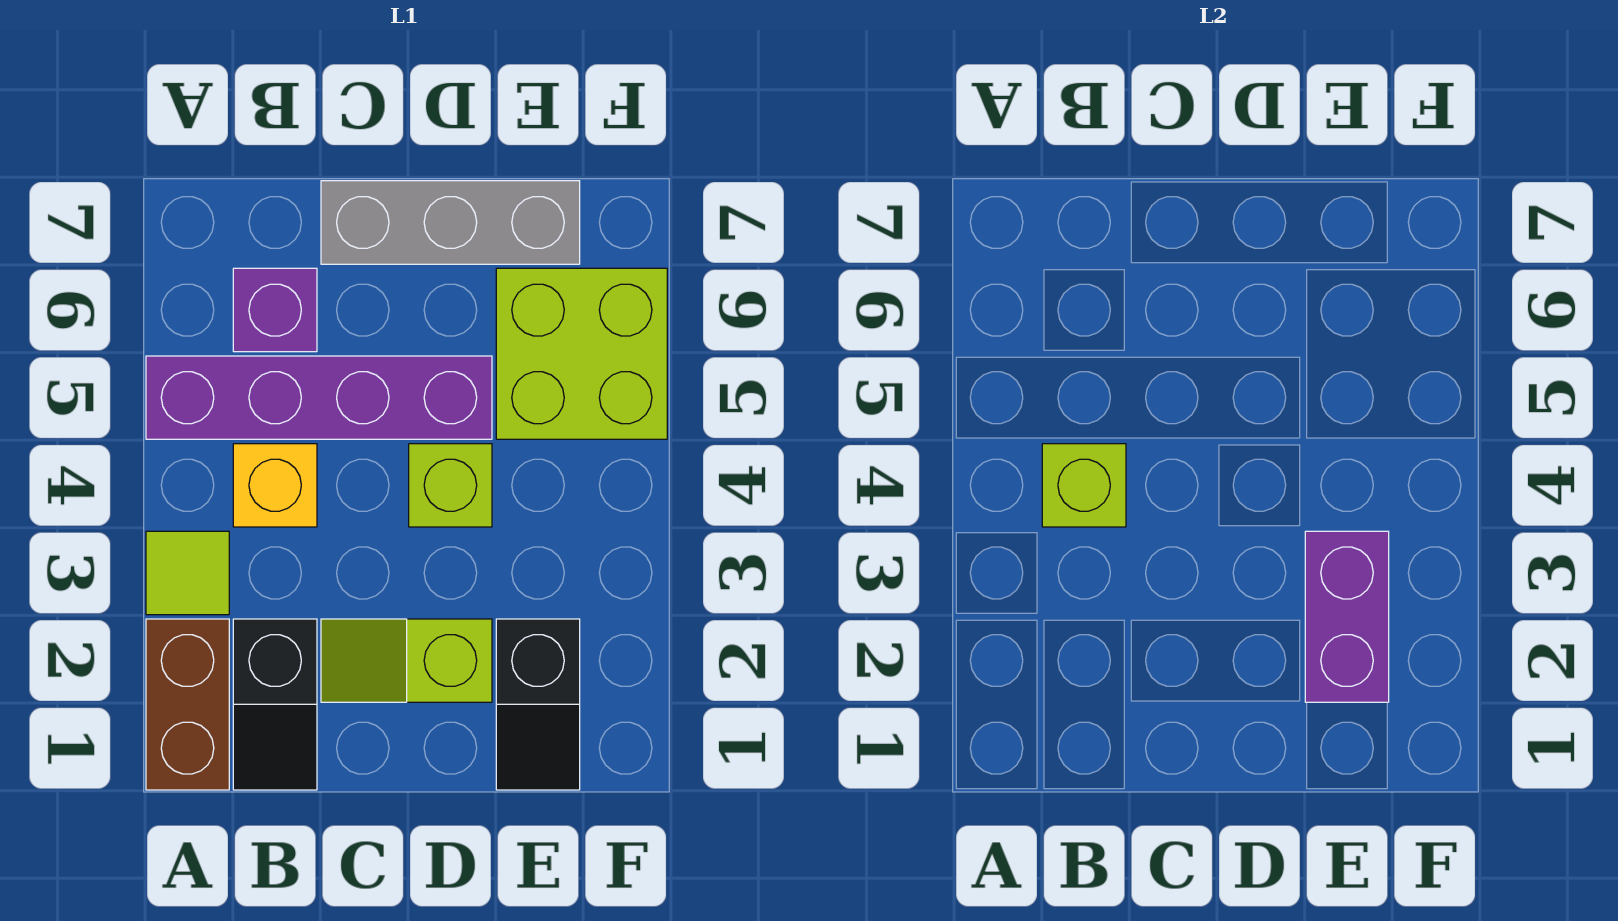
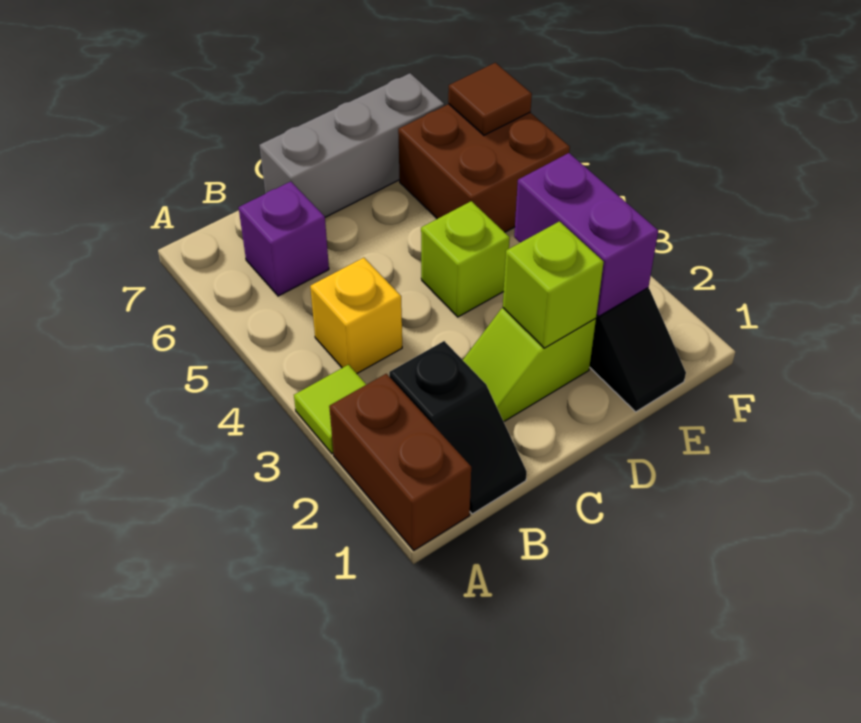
purple 1x4 brick [146,356,492,439] -> none
lime 1x1 brick [1042,444,1126,527] -> lime 1x1 brick moved to [503,221,604,348]
lime 2x2 brick [496,268,667,439] -> brown 2x2 brick [398,104,570,232]
none -> brown 1x1 tile [448,63,532,135]

